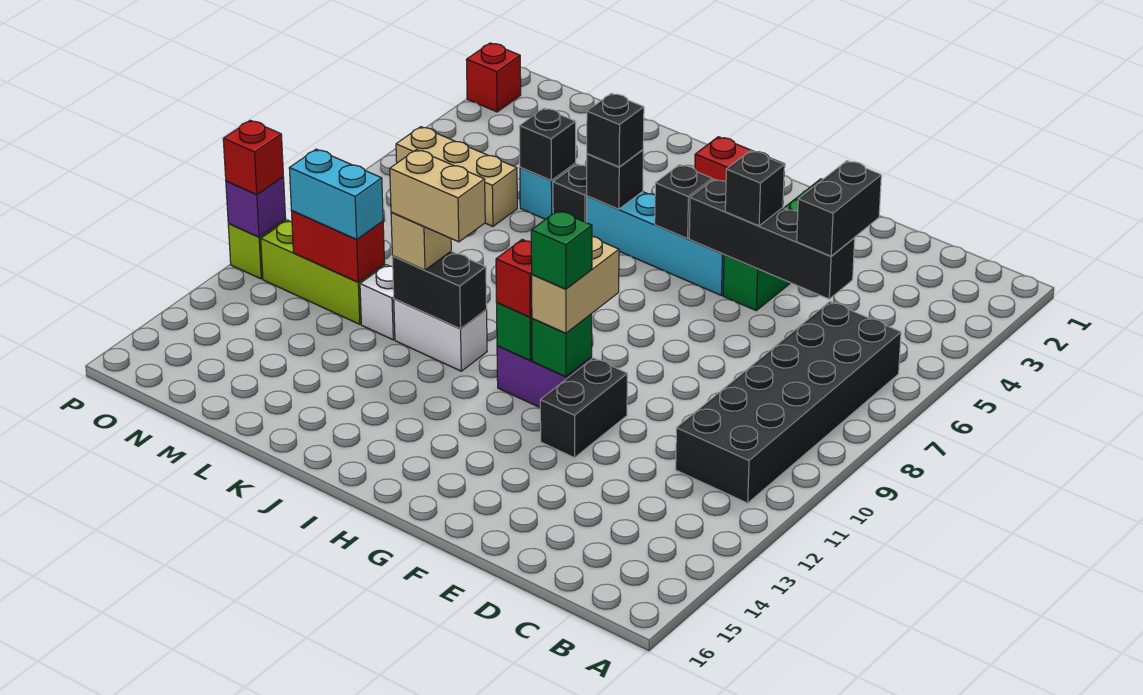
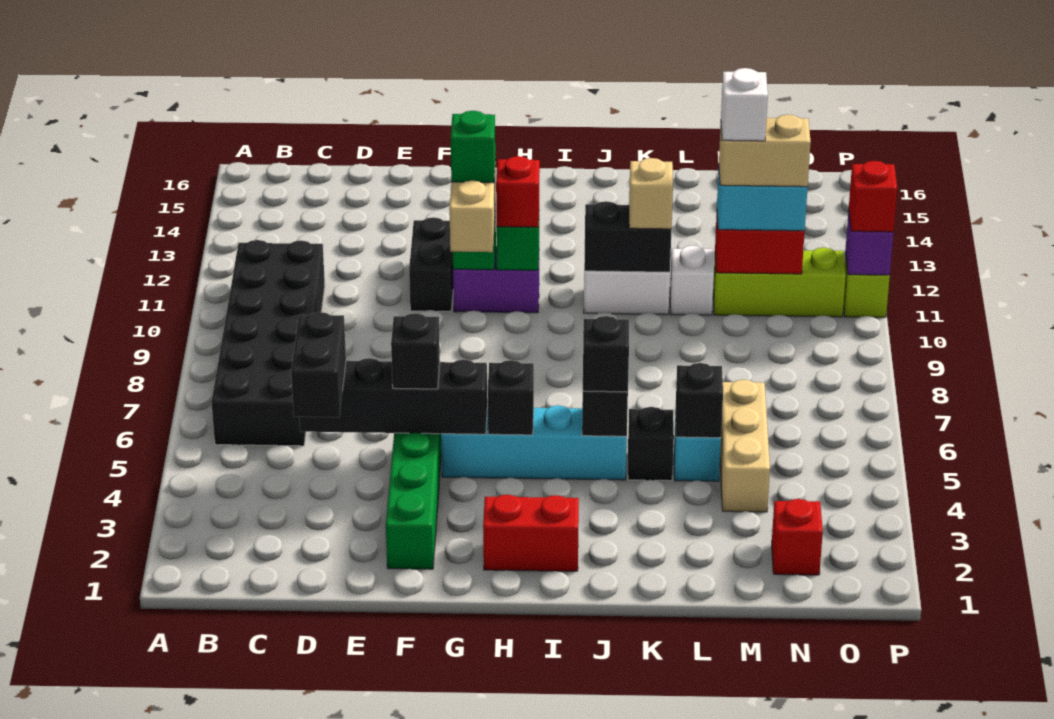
tan 1x2 brick [390,150,485,242] -> tan 1x2 brick moved to [719,115,811,187]
tan 1x3 brick [396,127,517,226] -> tan 1x3 brick turned to [720,380,770,512]
none -> white 1x1 brick [721,68,768,141]
red 1x1 brick [466,43,521,112] -> red 1x1 brick moved to [772,499,823,575]

